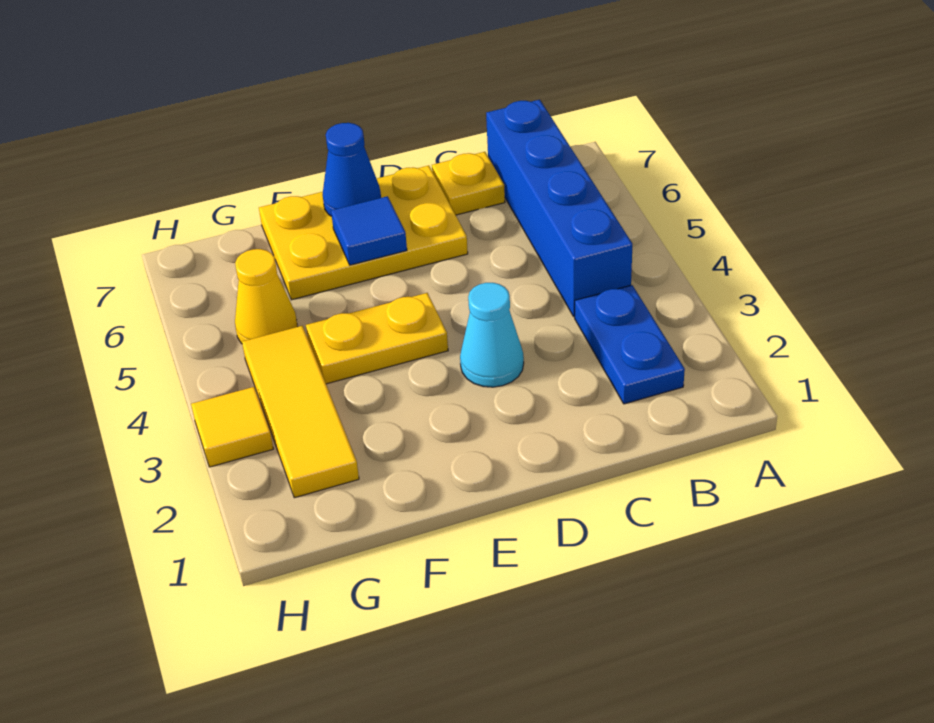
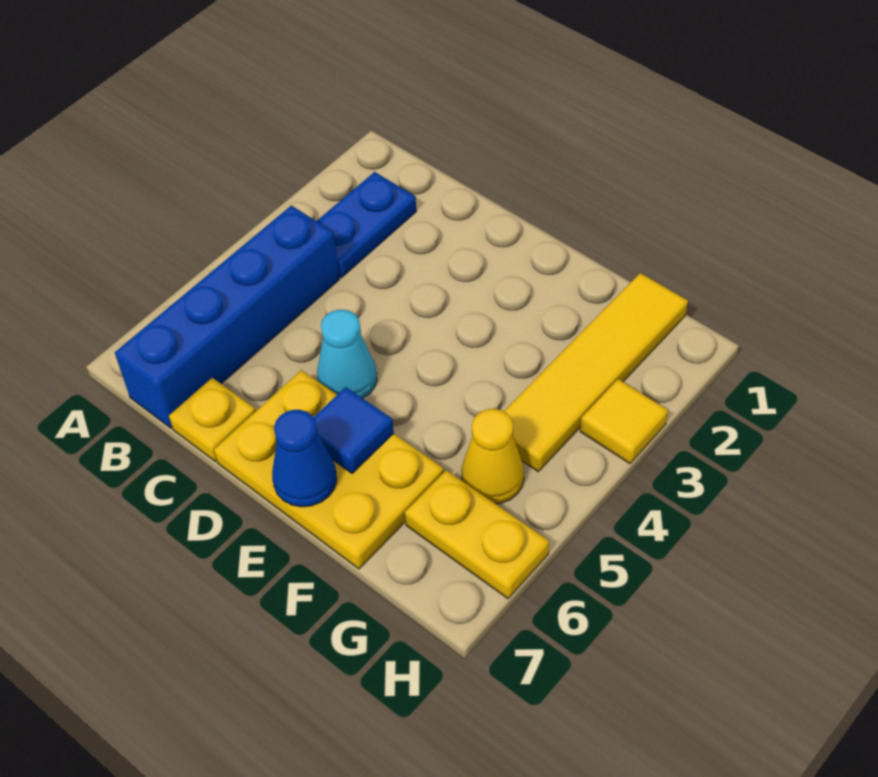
cyan 1x1 cone [460,283,524,387] -> cyan 1x1 cone moved to [317,310,377,398]
yellow 1x2 plate [306,293,448,384] -> yellow 1x2 plate moved to [405,470,549,599]
yellow 1x3 tile [242,326,359,498] -> yellow 1x4 tile [504,273,688,471]

